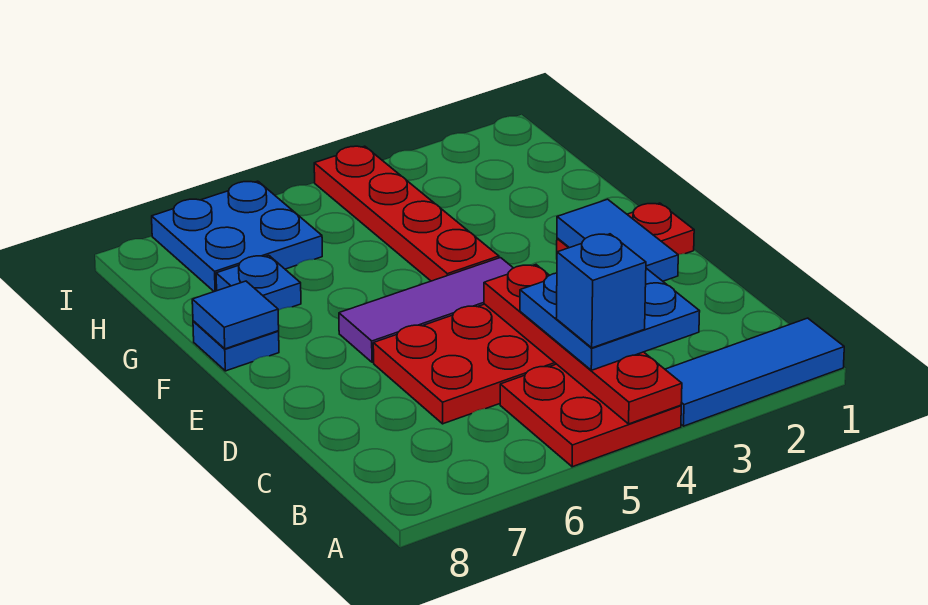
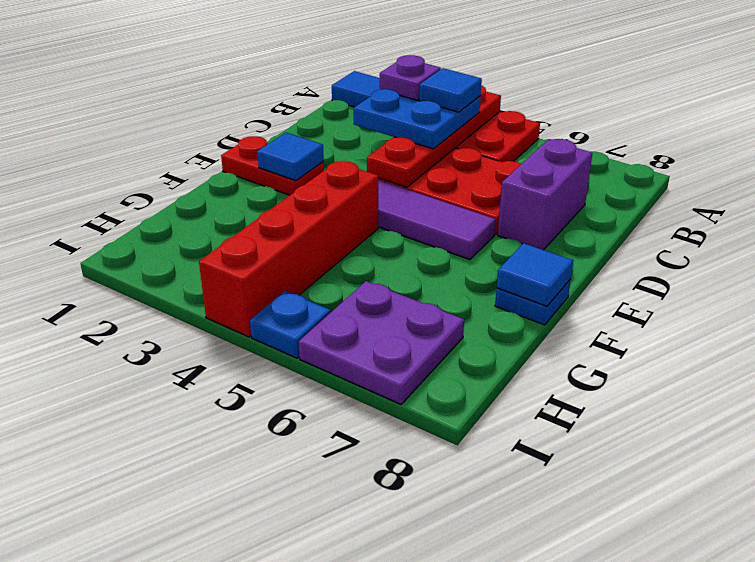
none -> purple 1x1 plate [380,55,441,100]
blue 1x1 brick [556,234,646,348] -> blue 1x1 tile [419,68,482,112]
none -> purple 1x2 brick [498,139,592,250]
blue 1x2 tile [557,199,678,281] -> blue 1x1 tile [257,133,324,181]
red 1x4 plate [314,146,499,281] -> red 1x4 brick [199,161,378,337]
blue 1x1 plate [216,255,301,310] -> blue 1x1 plate moved to [250,291,330,358]
blue 2x2 plate [152,181,322,292] -> purple 2x2 plate [299,281,464,404]

